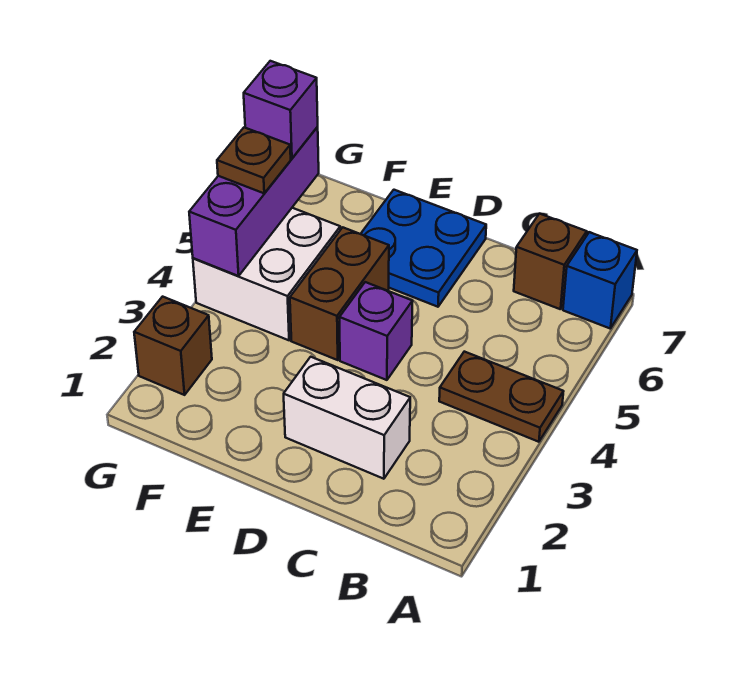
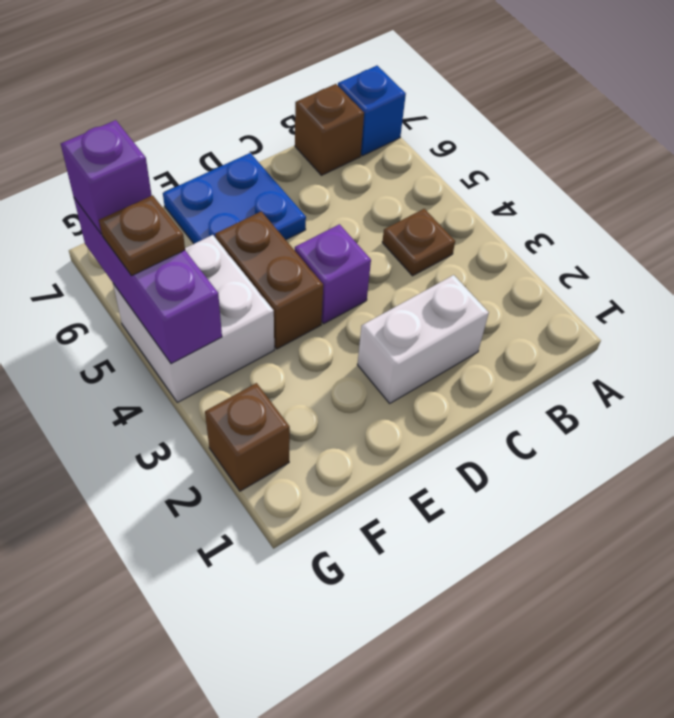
brown 1x2 plate [439,352,563,442] -> brown 1x1 plate [382,209,455,276]

